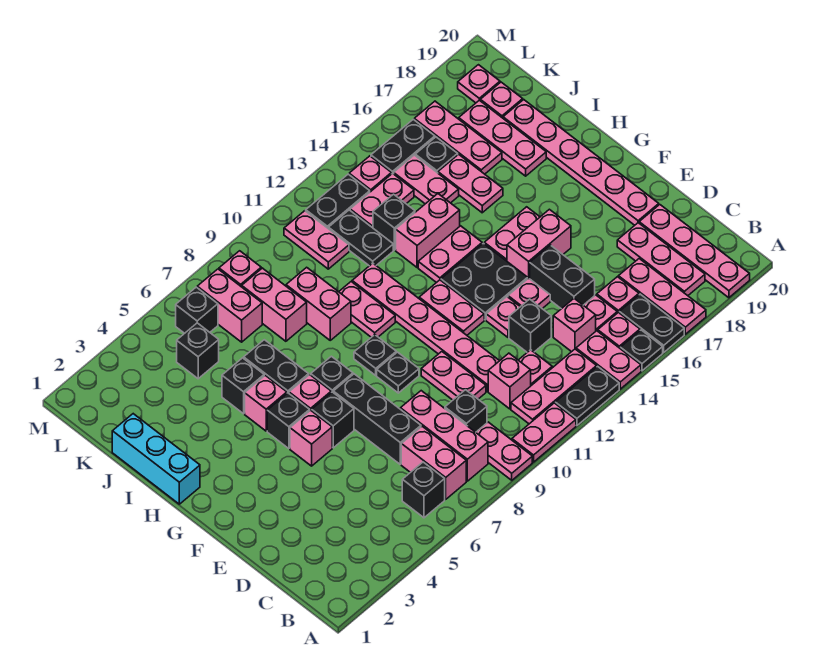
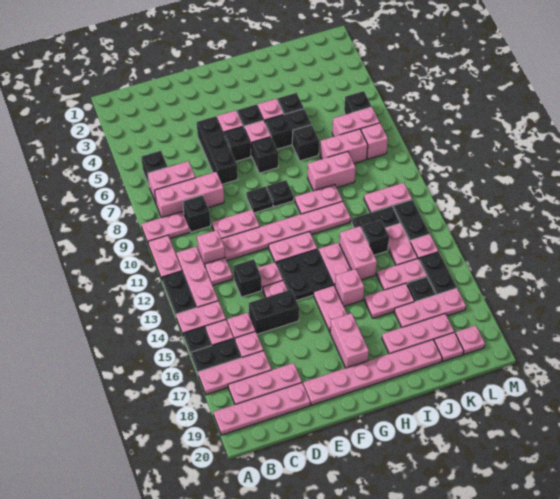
pink 1x1 brick [553,299,596,352] -> pink 1x1 brick moved to [335,269,364,306]
black 1x3 brick [333,374,421,464] -> black 1x3 brick turned to [197,116,238,184]
pink 1x2 brick [507,209,571,279] -> pink 1x2 brick moved to [330,313,369,368]
cyan 1x3 brick [112,414,200,504] -> none
black 1x1 brick [177,323,219,379] -> black 1x1 brick moved to [292,125,319,161]

